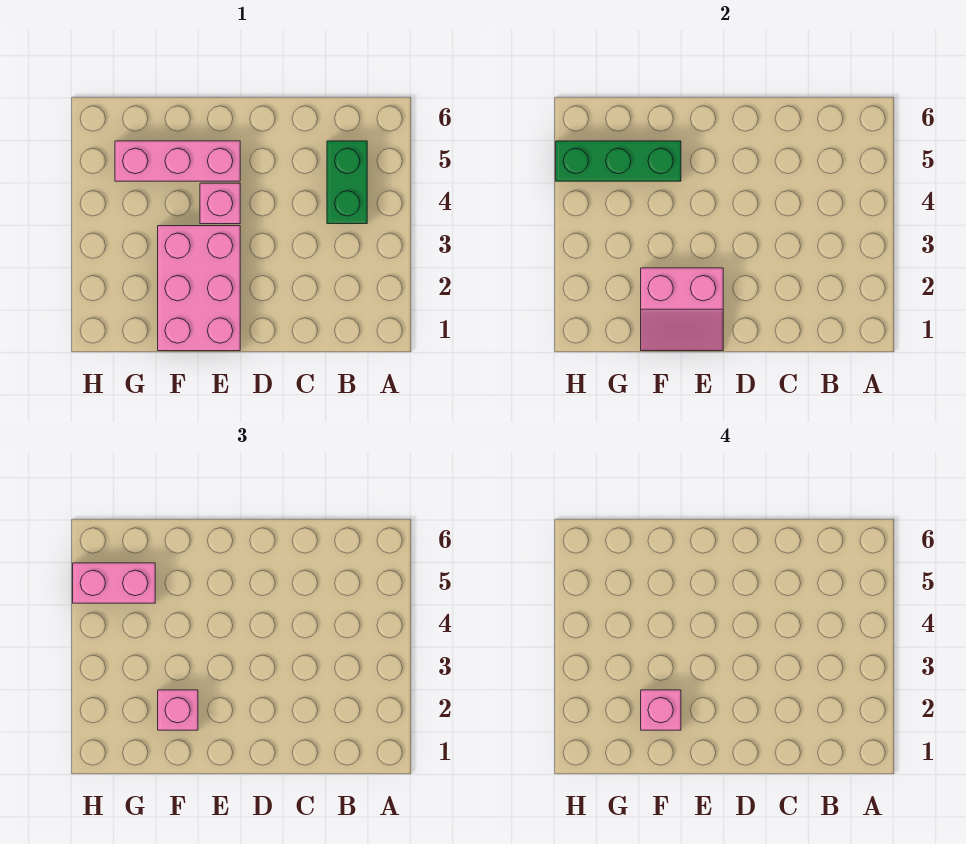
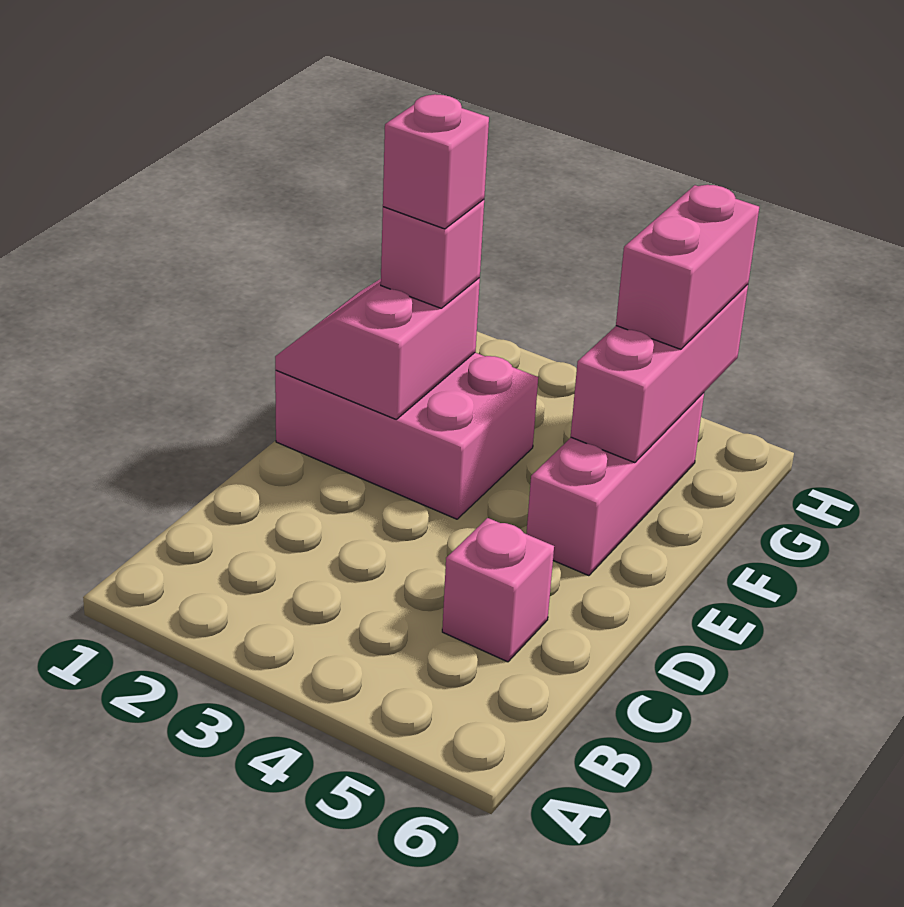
green 1x2 brick [327,141,367,224] -> none
pink 1x1 brick [200,183,240,224] -> pink 1x1 brick moved to [442,518,554,662]
green 1x3 brick [556,141,681,181] -> pink 1x3 brick [571,284,748,463]

